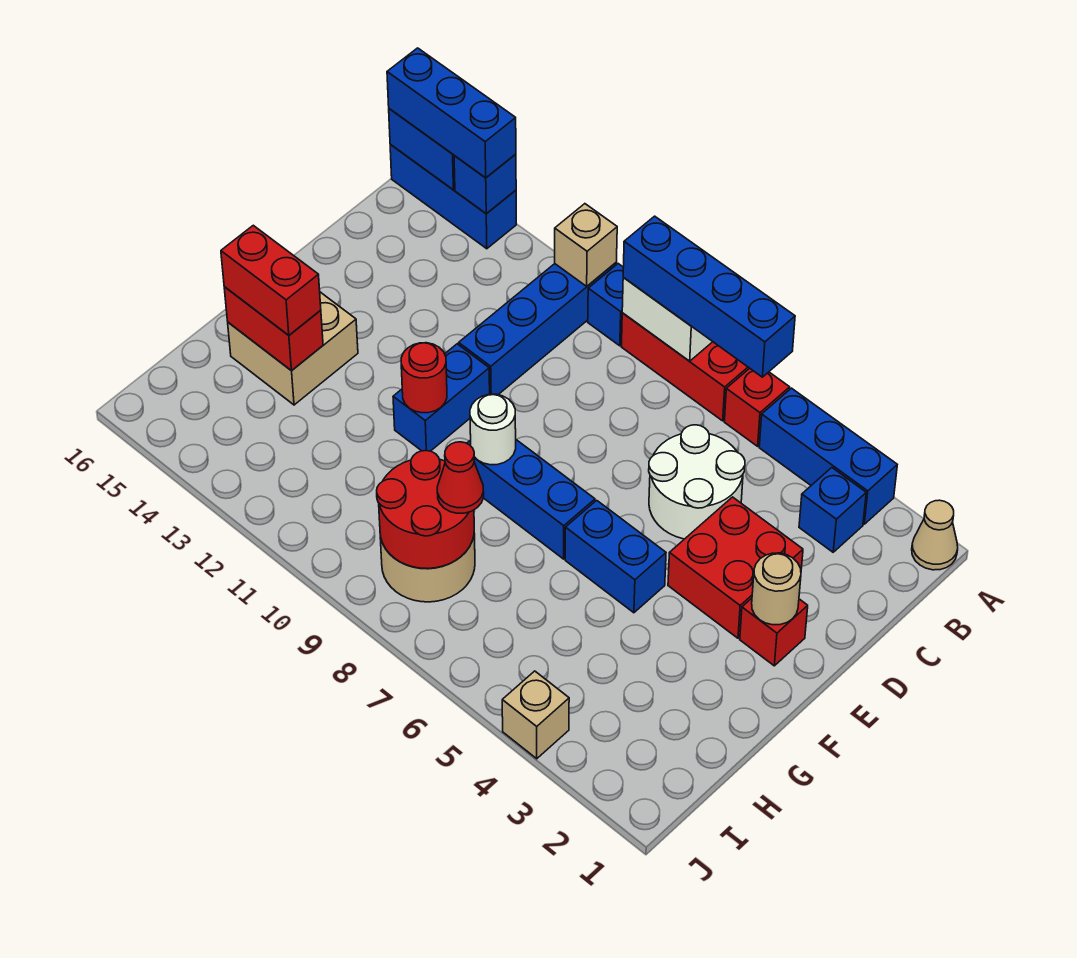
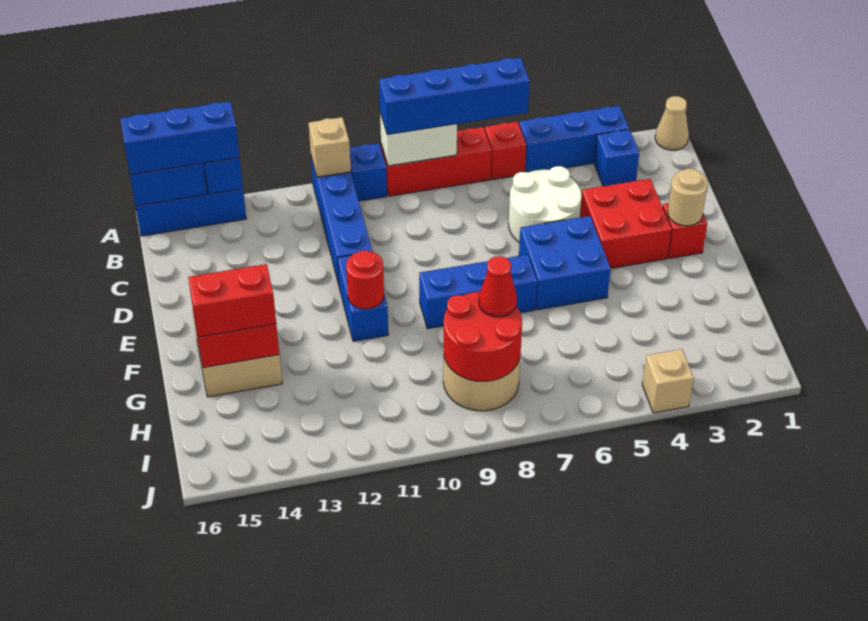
blue 1x2 brick [565,500,666,613] -> blue 2x2 brick [519,216,611,310]
white 1x1 round brick [470,394,516,465] -> none

